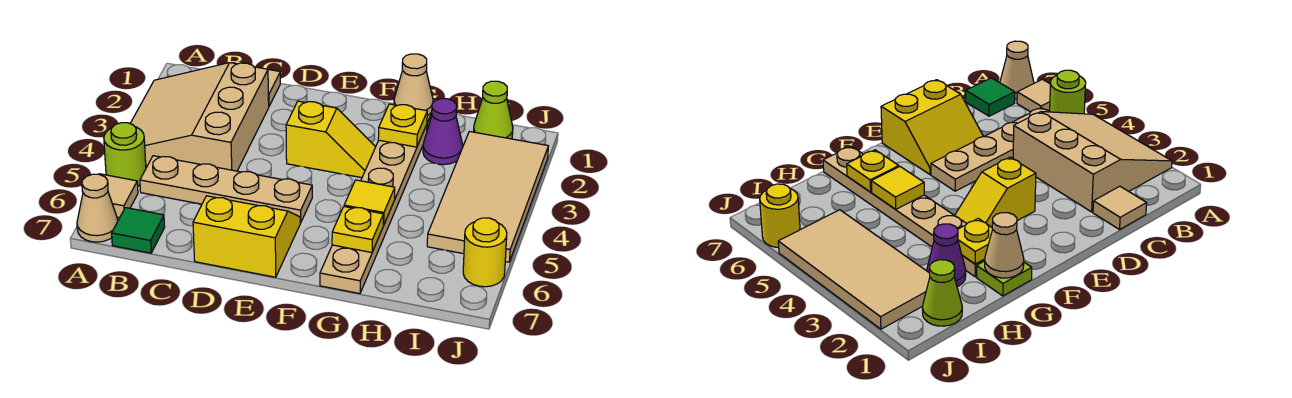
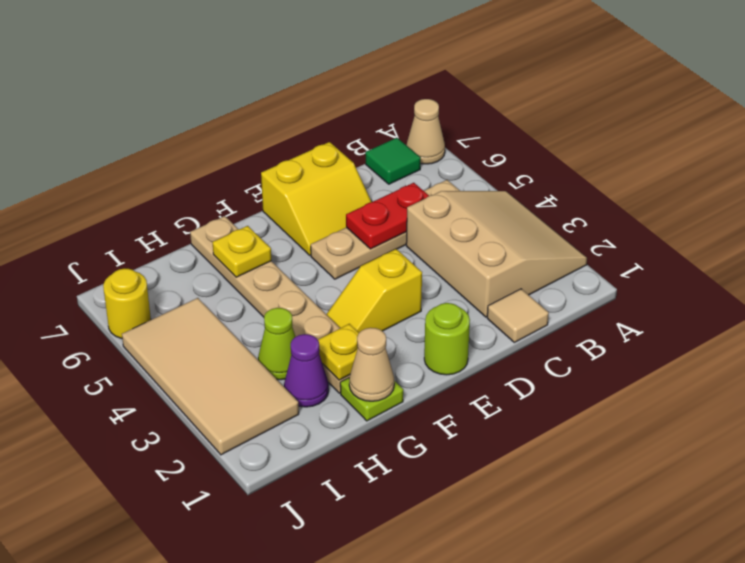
lime 1x1 round brick [104,123,146,186] -> lime 1x1 round brick moved to [424,303,470,375]
tan 1x1 tile [99,174,138,218] -> none
none -> red 1x2 plate [346,183,429,249]
yellow 1x1 tile [344,180,395,225] -> none
lime 1x1 cone [474,81,513,139] -> lime 1x1 cone moved to [258,308,296,380]

